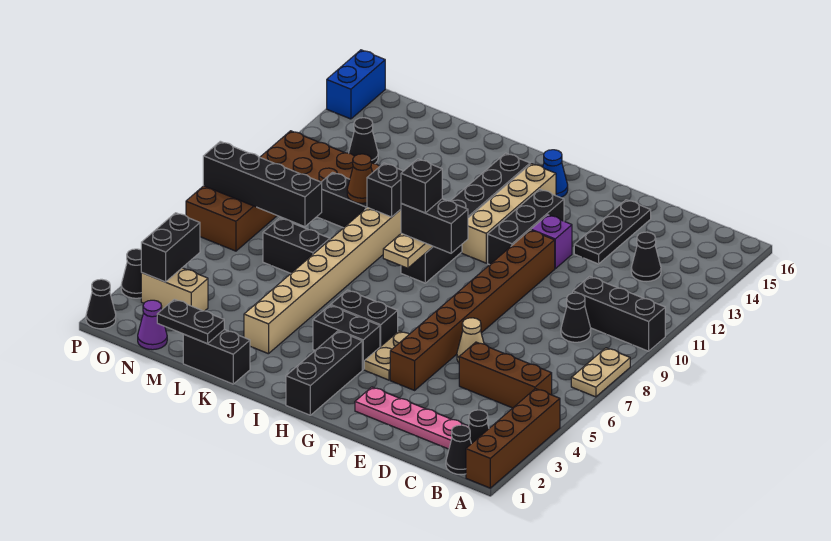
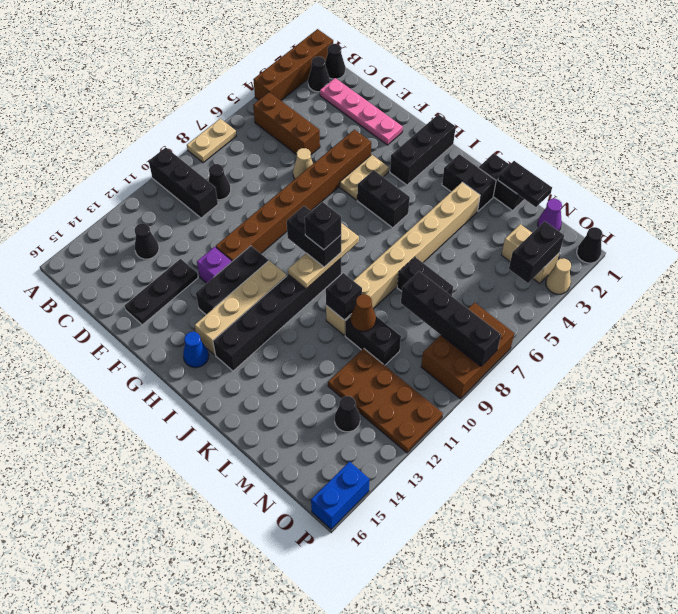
black 1x2 brick [313,305,380,370] -> black 1x2 brick moved to [442,154,496,211]
black 1x1 cone [121,249,142,298] -> tan 1x1 cone [546,258,571,294]

